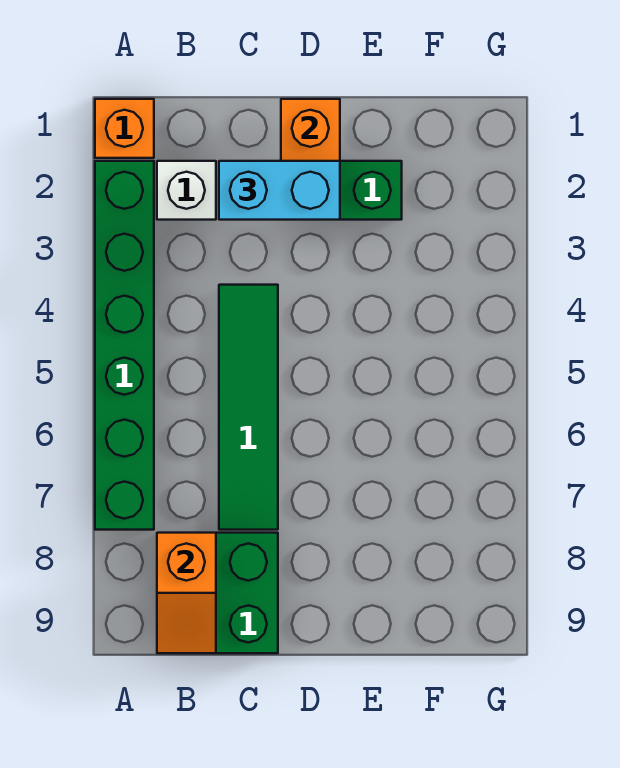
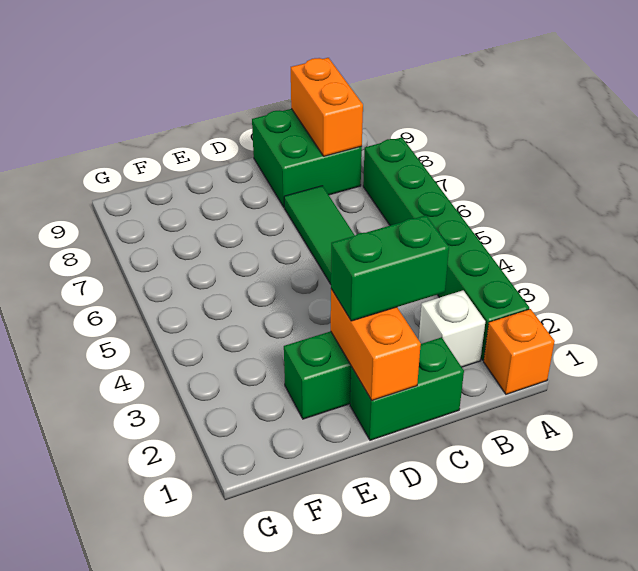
orange 1x2 slope [157,533,216,653] -> orange 1x2 brick [291,58,363,156]
none -> green 1x2 brick [350,337,464,440]
cyan 1x2 brick [219,161,340,220] -> green 1x2 brick [331,215,449,321]

